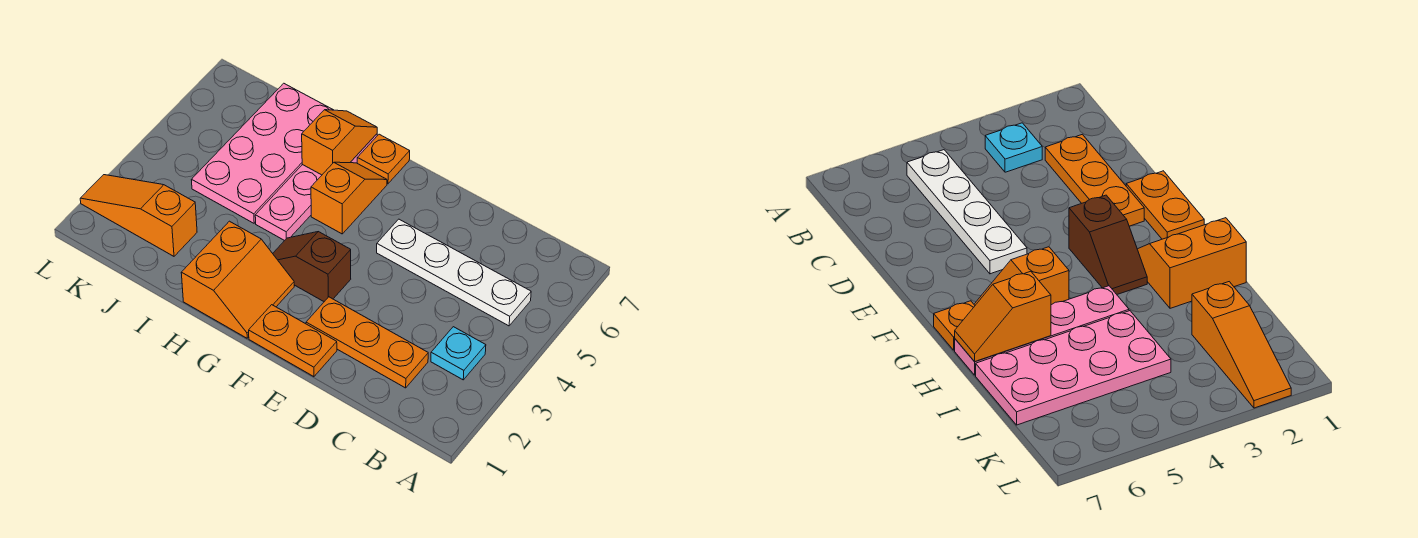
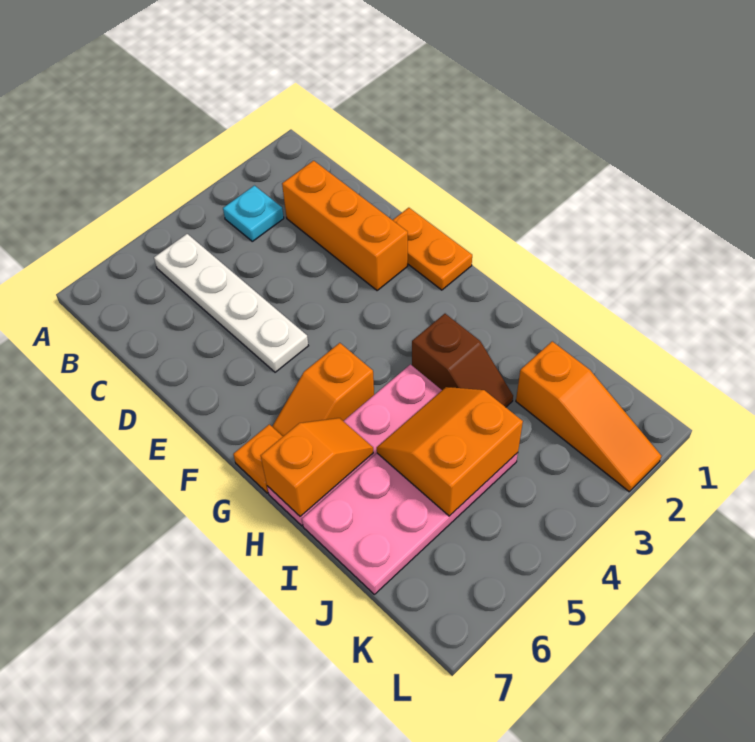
orange 1x3 plate [306,297,428,388] -> orange 1x3 brick [282,161,408,290]
brown 1x2 slope [273,232,351,302] -> brown 1x2 slope moved to [412,314,513,407]
orange 2x2 slope [181,221,294,338] -> orange 2x2 slope moved to [377,387,523,516]
orange 1x2 slope [302,110,377,175] -> orange 1x2 slope turned to [261,418,373,517]

